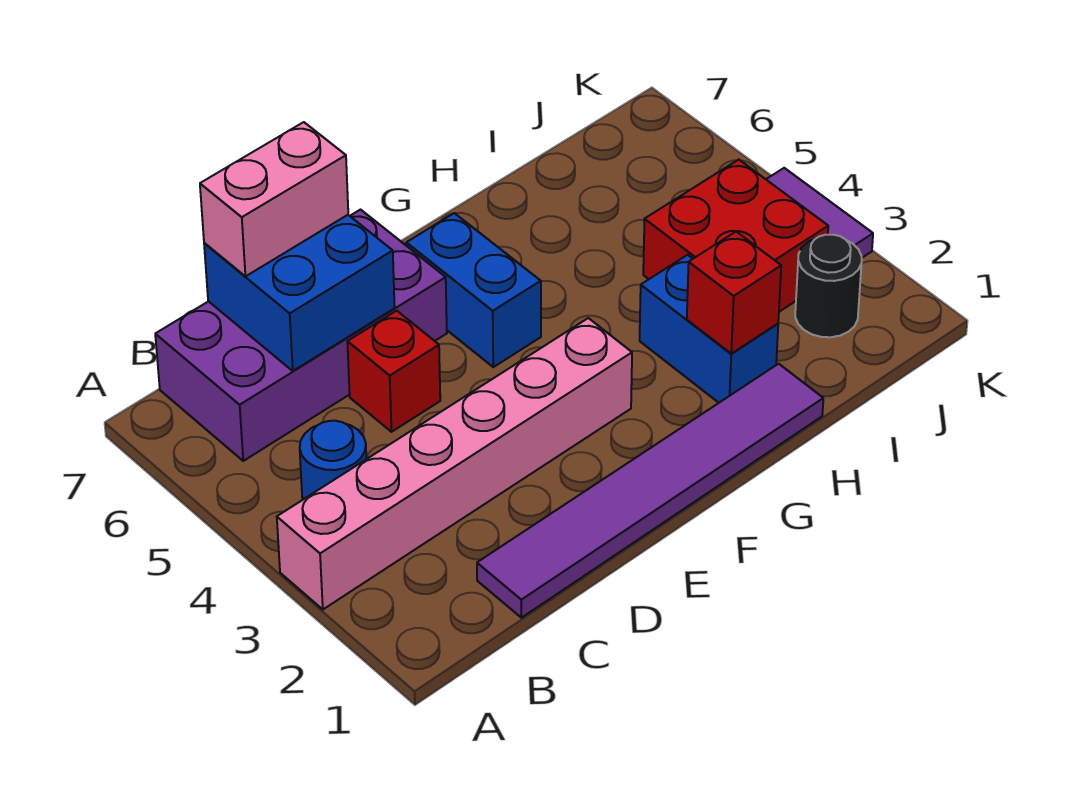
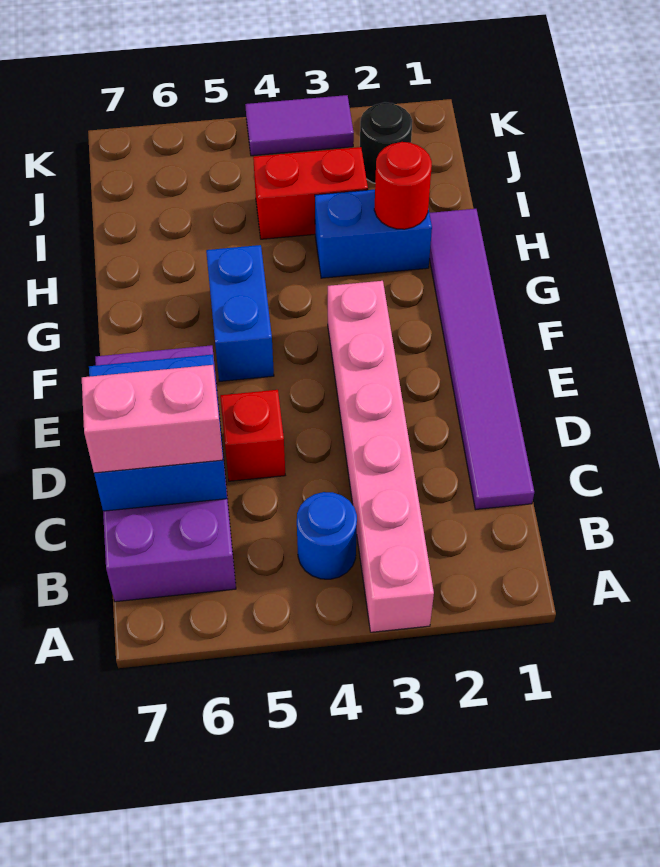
pink 1x2 brick [200,122,348,276] -> pink 1x2 brick turned to [82,365,223,473]
blue 1x2 brick [406,213,541,367] -> blue 1x2 brick turned to [206,245,274,382]
red 1x1 brick [687,232,781,354] -> red 1x1 round brick [374,142,432,229]
red 2x2 brick [643,160,828,312] -> red 1x2 brick [253,147,368,239]

